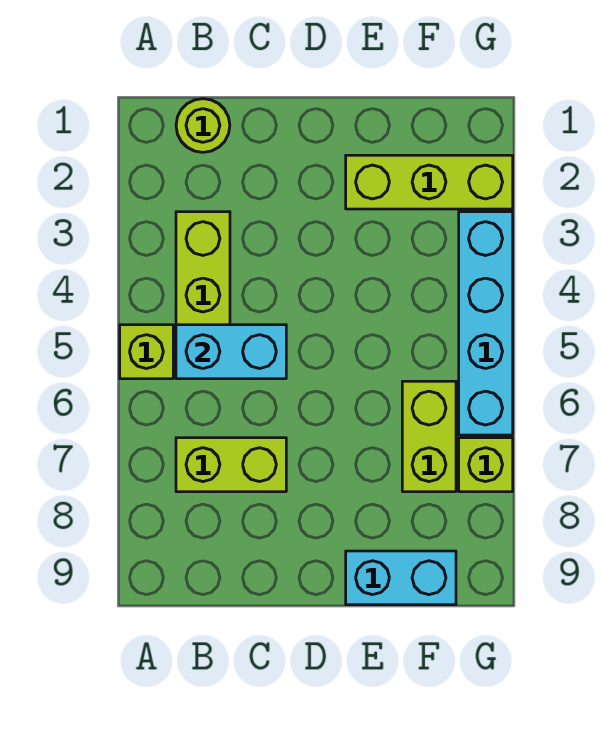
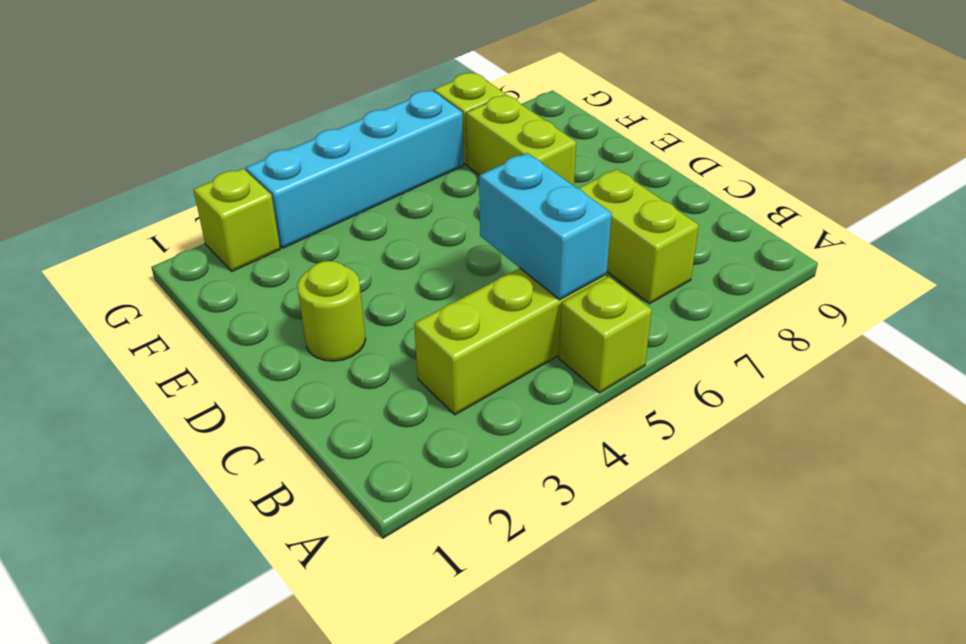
lime 1x1 round brick [176,99,230,152] -> lime 1x1 round brick moved to [297,261,366,361]
lime 1x3 brick [346,155,513,209] -> lime 1x1 brick [194,169,280,271]
cyan 1x2 brick [346,551,456,605] -> none
lime 1x2 brick [402,381,456,492] -> lime 1x2 brick turned to [466,95,576,186]

